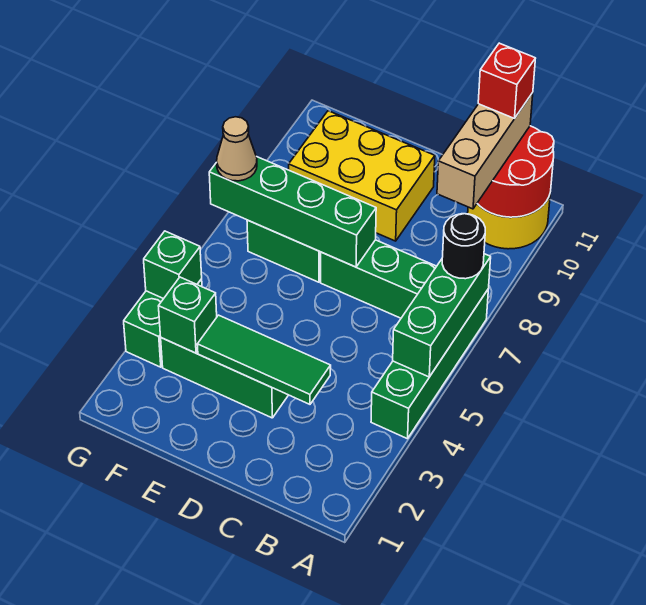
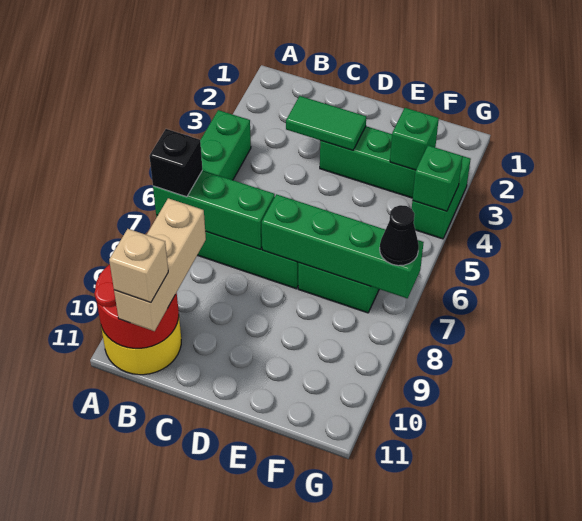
green 1x3 brick [393,254,491,377] -> green 1x3 brick turned to [153,170,275,249]
black 1x1 round brick [442,214,485,279] -> black 1x1 brick [150,129,202,197]
red 1x1 brick [478,43,536,119] -> tan 1x1 brick [109,229,168,303]
green 1x3 tile [197,315,331,404] -> green 1x2 tile [286,96,366,150]
yellow 2x3 brick [289,111,435,241] -> none
tan 1x1 cone [217,117,257,181] -> black 1x1 cone [380,205,419,266]

